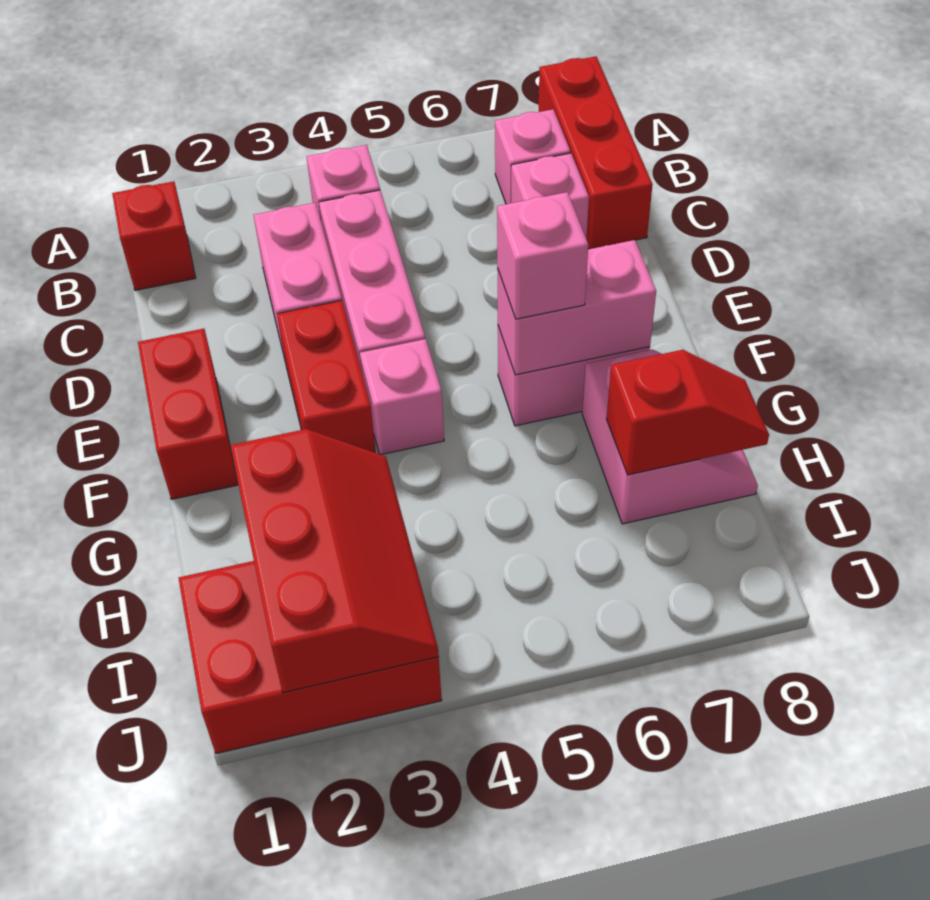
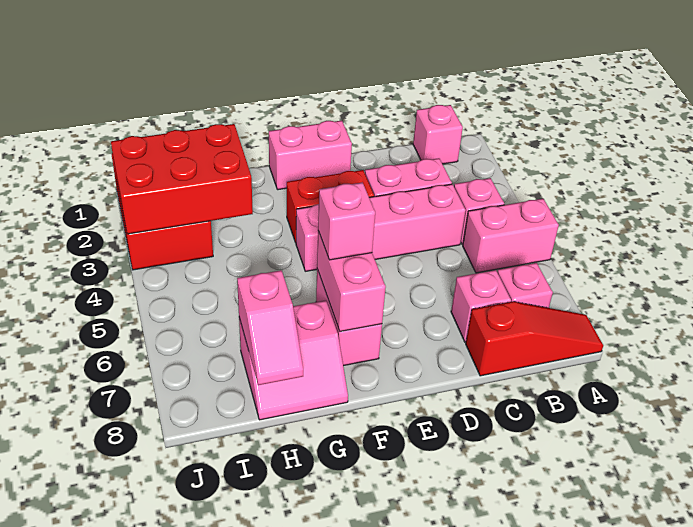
none -> pink 1x2 brick [463,199,559,273]
red 1x3 brick [539,56,653,249] -> red 1x3 slope [466,302,603,376]
red 1x1 brick [112,181,196,290] -> pink 1x1 brick [413,105,463,164]
red 1x2 brick [138,329,238,499] -> pink 1x2 brick [269,121,352,190]
red 2x3 slope [230,429,439,693] -> red 2x3 brick [111,124,253,234]
red 1x2 slope [607,350,769,475] -> pink 1x2 slope [237,270,303,385]

